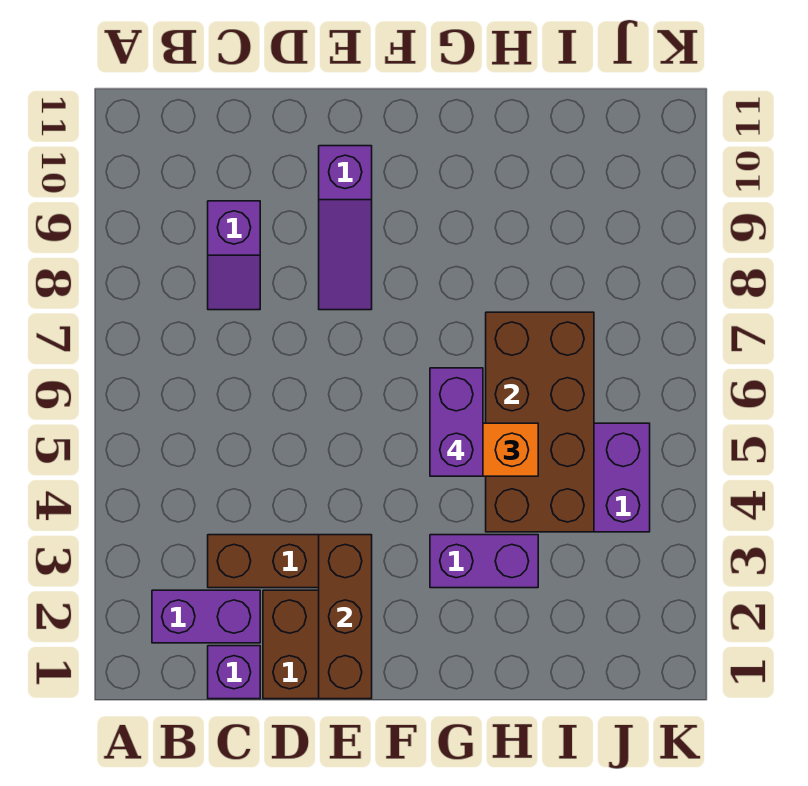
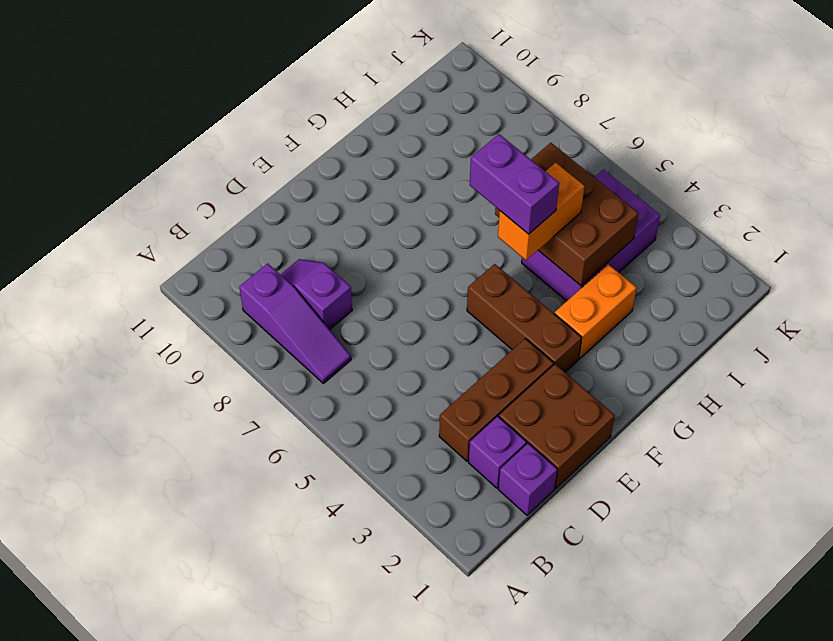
purple 1x2 brick [152,590,260,643] -> purple 1x1 brick [469,416,527,488]
purple 1x2 slope [208,201,260,310] -> purple 1x2 slope turned to [280,259,352,330]
brown 1x3 brick [319,535,372,699] -> brown 1x3 brick moved to [467,264,582,372]
purple 1x3 slope [319,146,372,310] -> purple 1x3 slope moved to [239,263,351,383]
purple 1x2 brick [430,535,538,588] -> orange 1x2 brick [554,264,637,359]
brown 2x4 brick [486,312,594,532] -> brown 2x3 brick [495,143,638,286]

